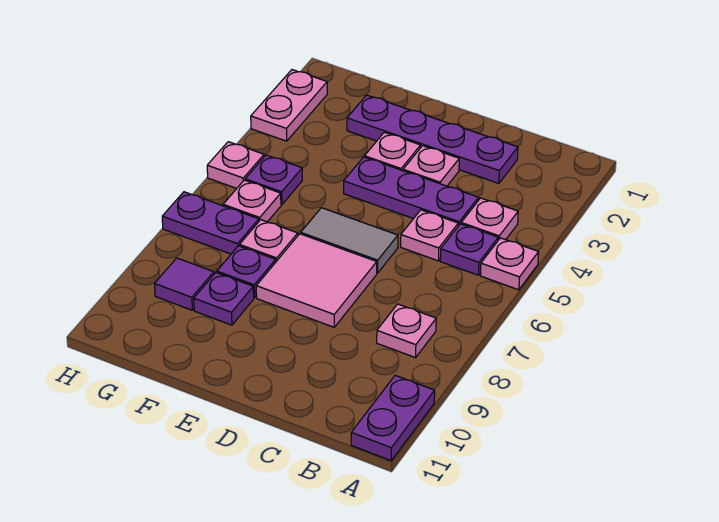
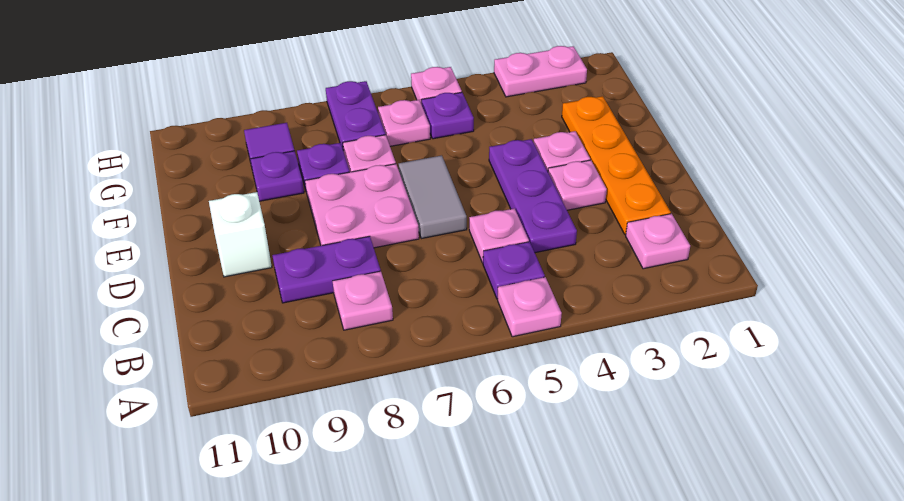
purple 1x2 plate [351,375,435,461] -> purple 1x2 plate moved to [272,236,381,303]
pink 1x1 plate [461,198,518,240] -> pink 1x1 plate moved to [626,214,690,269]
purple 1x4 plate [347,95,518,183] -> orange 1x4 plate [562,96,671,235]
pink 2x2 tile [256,234,377,327] -> pink 2x2 plate [305,164,419,248]
none -> white 1x1 brick [209,192,272,277]

